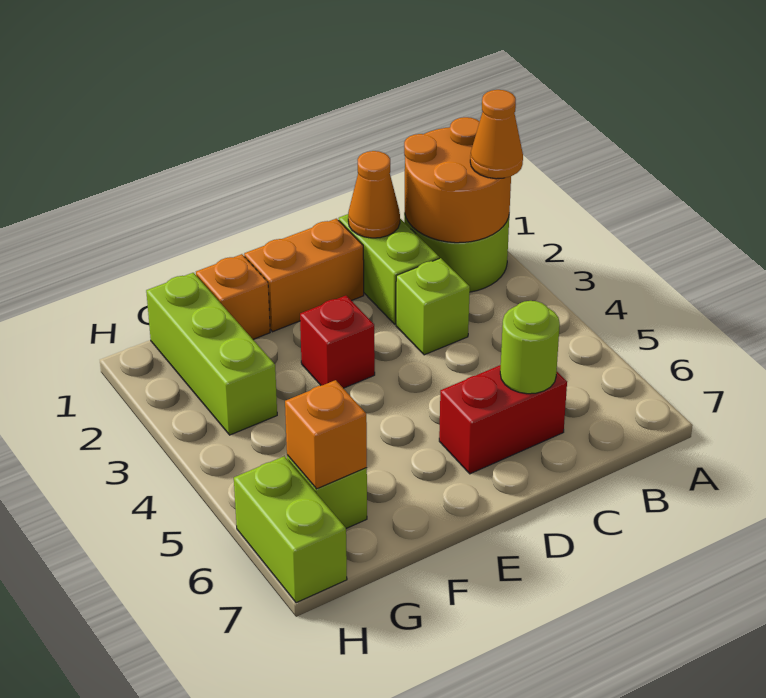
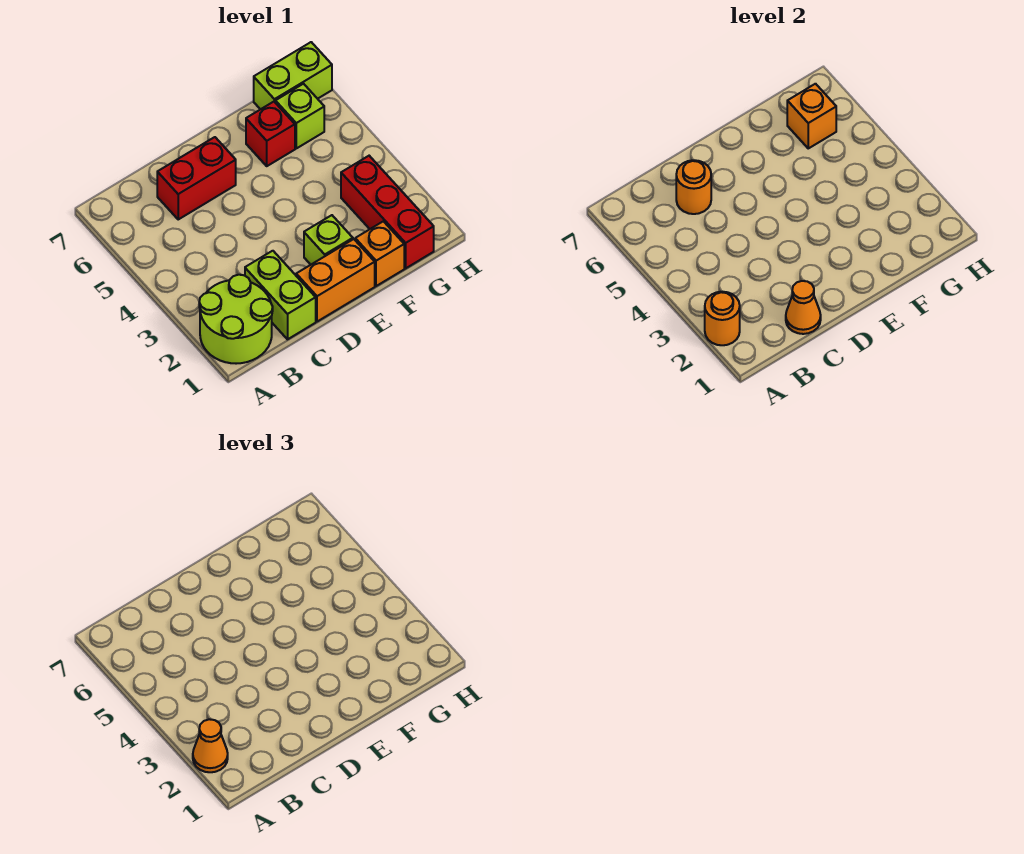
orange 2x2 round brick [404,117,511,243] -> orange 1x1 round brick [705,292,740,345]
lime 1x1 brick [396,258,470,355] -> lime 1x1 brick moved to [304,215,353,265]
lime 1x1 round brick [500,301,560,394] -> orange 1x1 round brick [676,160,711,214]
red 1x1 brick [300,296,375,388] -> red 1x1 brick moved to [246,102,295,166]
lime 1x3 brick [146,273,277,435] -> red 1x3 brick [341,156,434,268]
lime 1x2 brick [234,456,347,603] -> lime 1x2 brick turned to [254,42,332,109]

